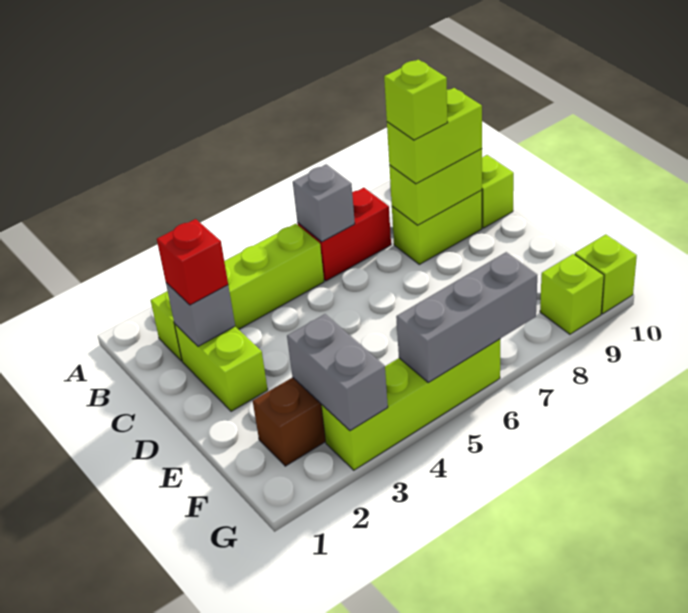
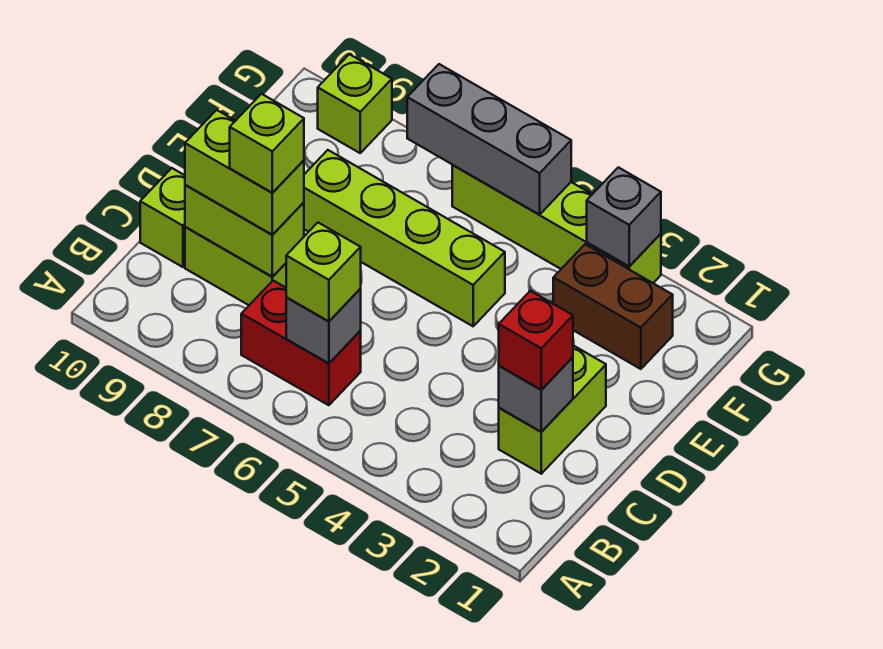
lime 1x4 brick [151,224,324,361] -> lime 1x4 brick moved to [304,150,505,326]
grey 1x2 brick [287,314,388,431] -> grey 1x1 brick [587,167,661,266]
lime 1x1 brick [575,234,637,314] -> lime 1x1 brick moved to [286,223,361,321]

